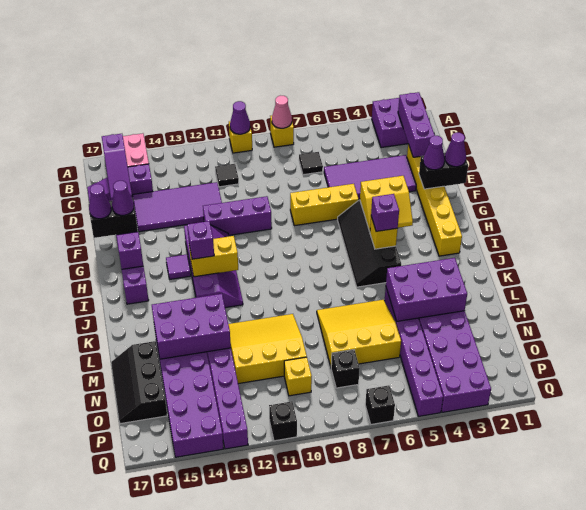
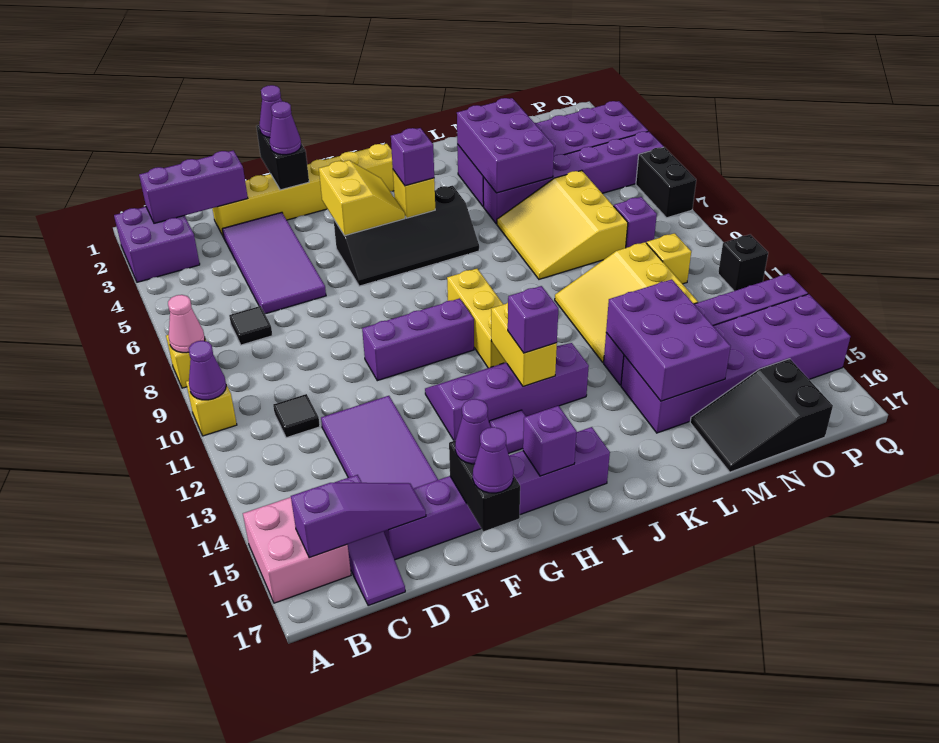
yellow 1x3 brick [290,184,359,226] -> yellow 1x3 brick moved to [447,269,506,368]
purple 1x3 brick [203,196,272,235] -> purple 1x3 brick turned to [362,298,474,381]
black 2x3 slope [111,341,167,424] -> black 2x3 slope turned to [690,359,833,472]
black 1x1 brick [331,350,360,388] -> purple 1x1 brick [614,197,657,248]
black 1x1 brick [365,385,395,424] -> black 1x2 brick [636,147,696,218]

